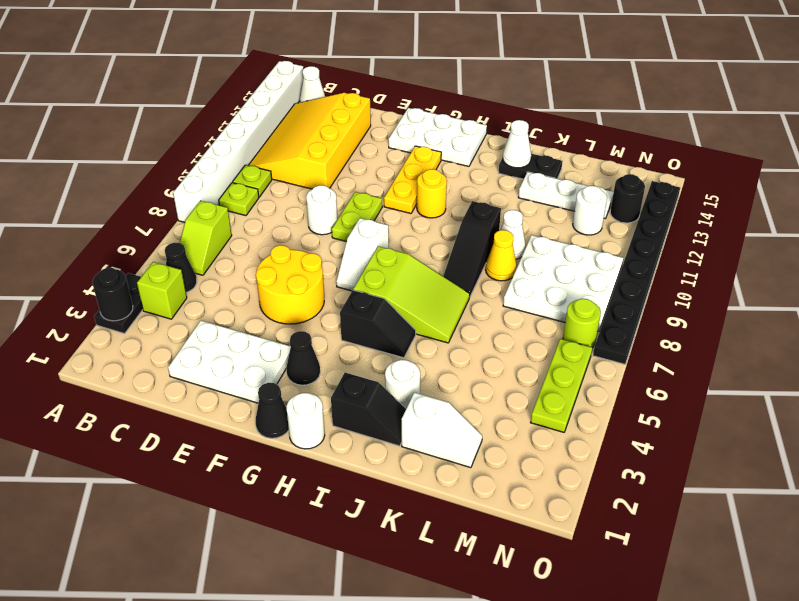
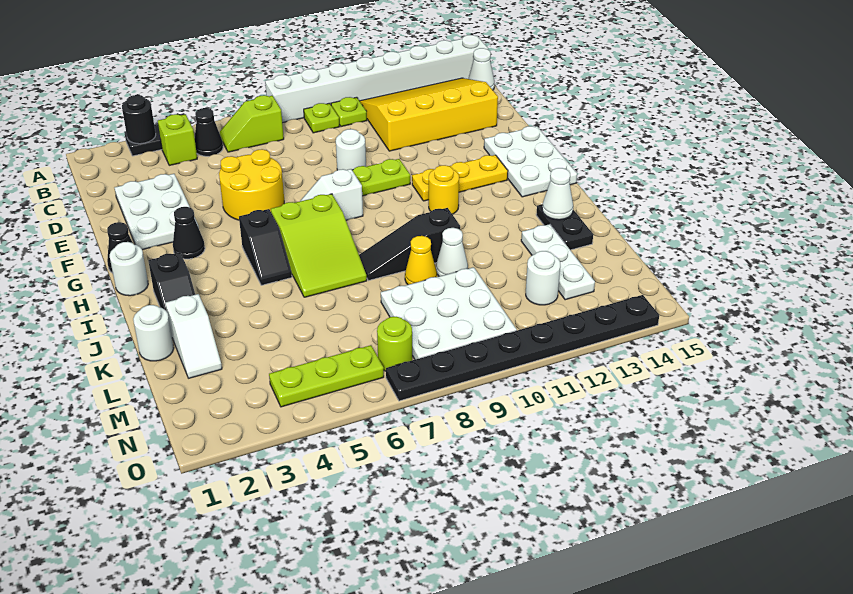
white 1x1 round brick [385,360,420,409] -> white 1x1 round brick moved to [133,305,174,361]
black 1x1 round brick [610,174,645,223] -> none

